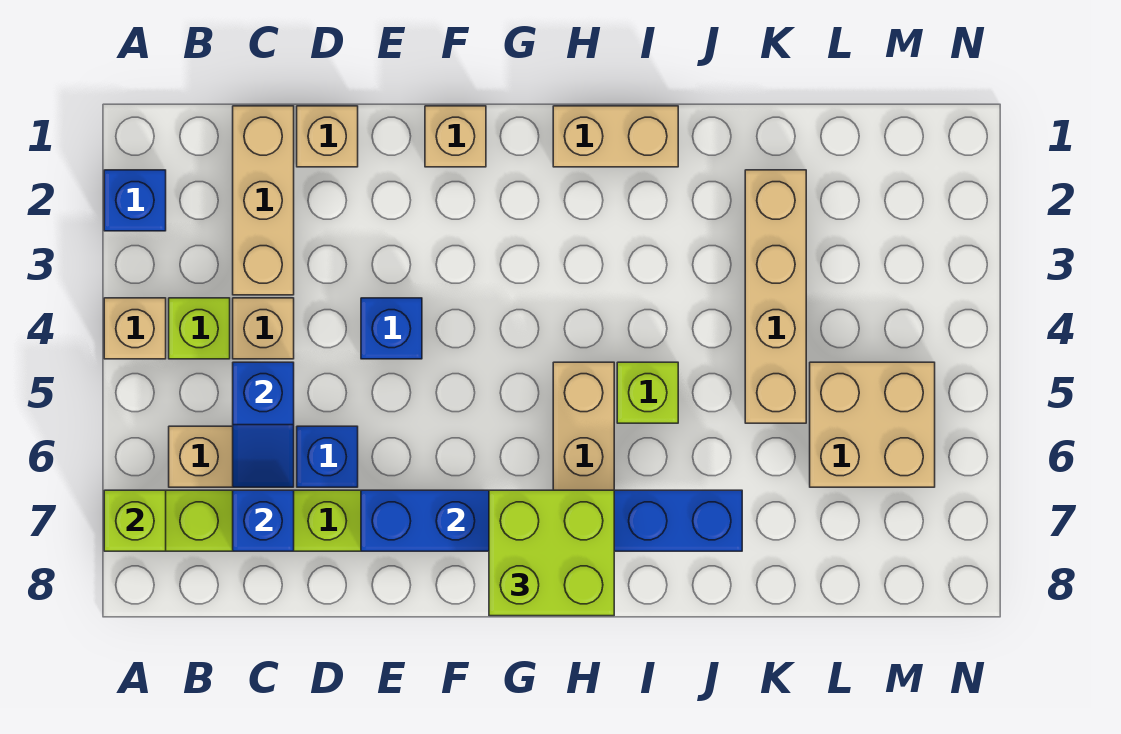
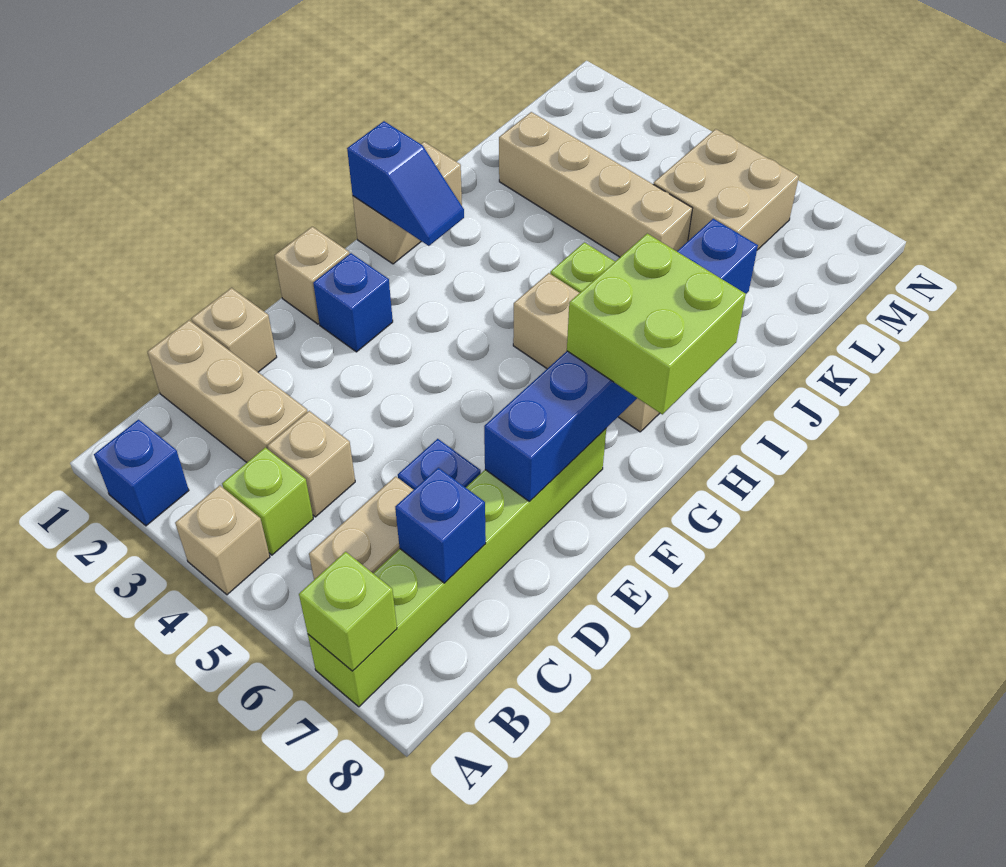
blue 1x2 slope [233,362,294,487] -> blue 1x2 slope moved to [347,121,464,246]
blue 1x1 brick [361,298,422,359] -> blue 1x1 brick moved to [313,253,393,352]

